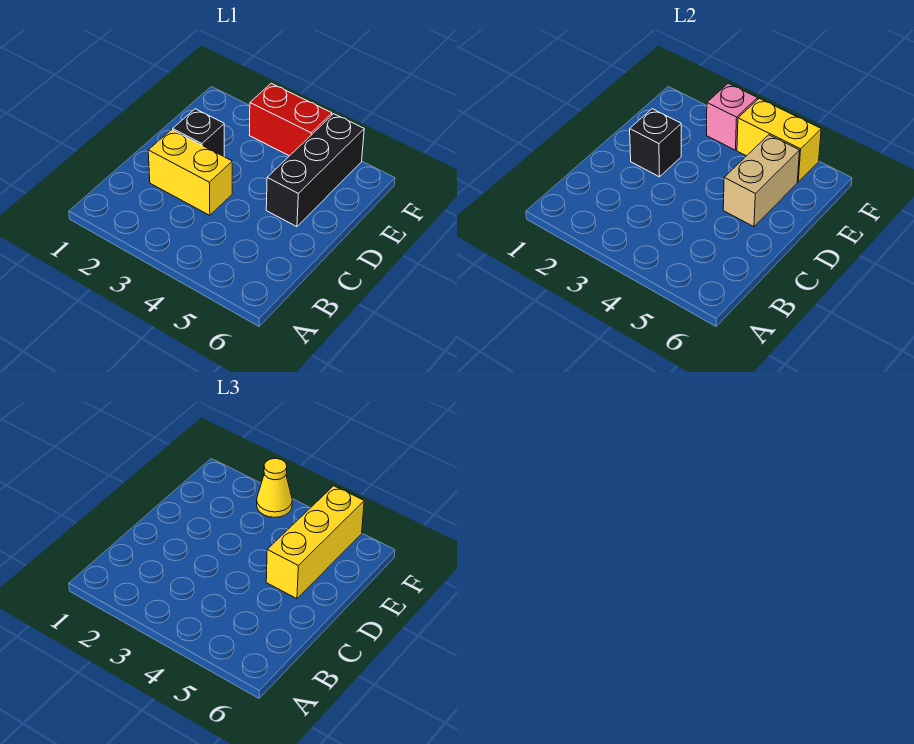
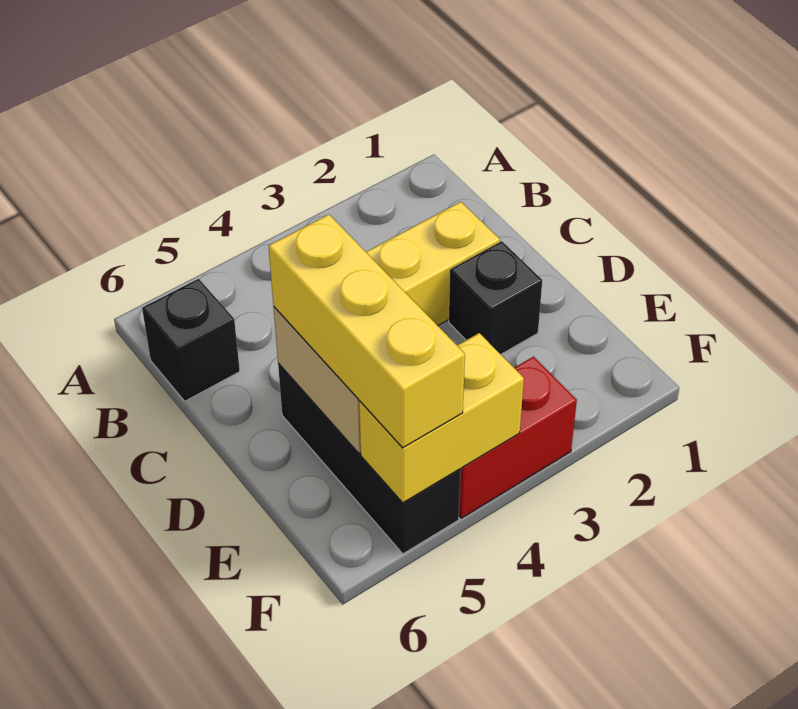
black 1x1 brick [630,109,681,177] -> black 1x1 brick moved to [142,279,240,401]
pink 1x1 brick [706,83,758,150] -> none
yellow 1x1 cone [257,458,292,517] -> none

